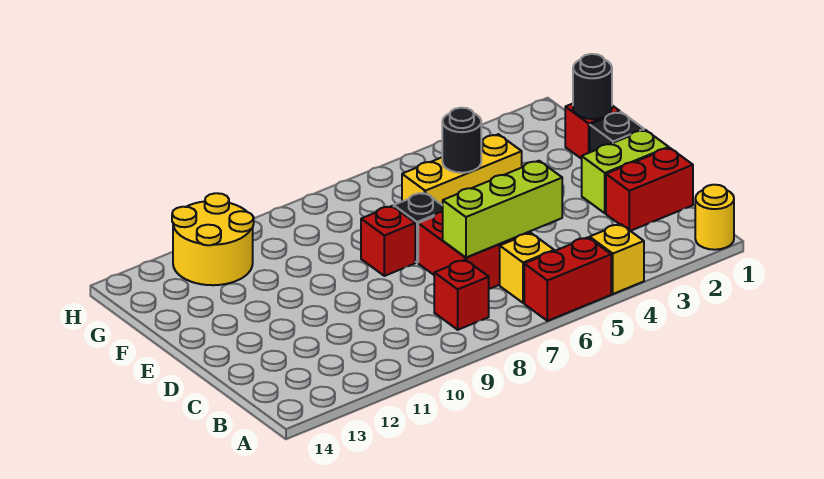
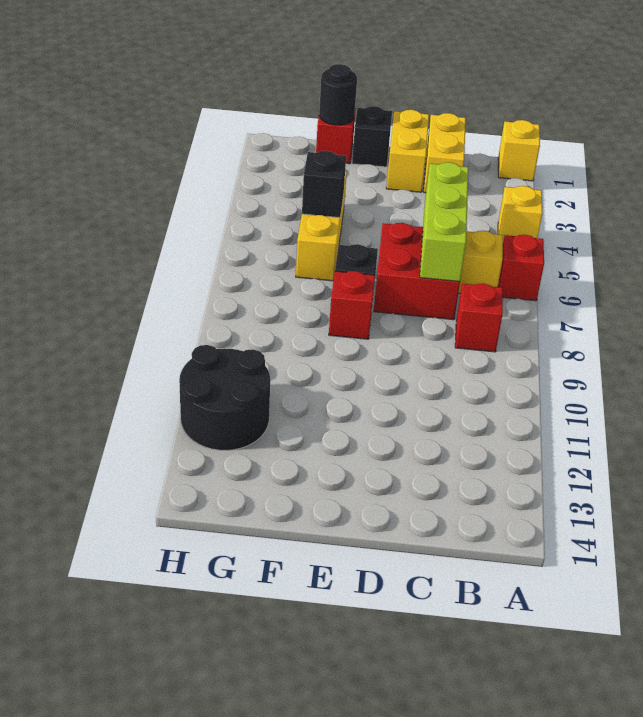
yellow 1x1 round brick [695,185,734,250] -> yellow 1x1 brick [498,120,540,181]
red 1x2 brick [524,237,611,321] -> red 1x1 brick [498,235,544,301]
red 1x2 brick [606,148,693,231] -> yellow 1x2 brick [424,113,466,193]
lime 1x2 brick [582,130,669,213] -> yellow 1x2 brick [386,110,429,192]
black 1x1 round brick [442,108,481,173] -> black 1x1 brick [302,151,346,218]
yellow 2x2 round brick [172,193,254,285] -> black 2x2 round brick [179,345,270,450]

